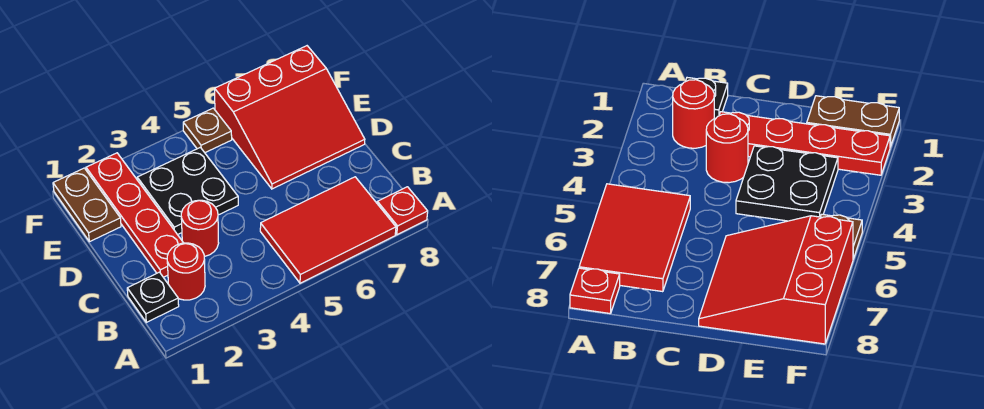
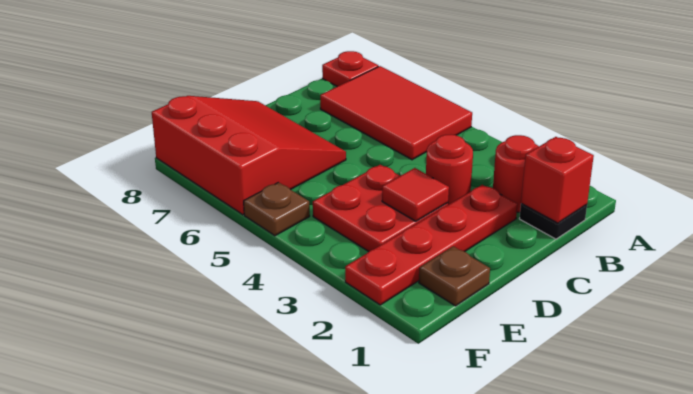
none -> red 1x1 brick [521,137,594,223]
black 2x2 plate [137,147,238,235] -> red 2x2 plate [313,165,448,252]
none -> red 1x1 tile [382,168,449,221]
brown 1x2 plate [53,168,121,242] -> brown 1x1 plate [419,246,490,306]

